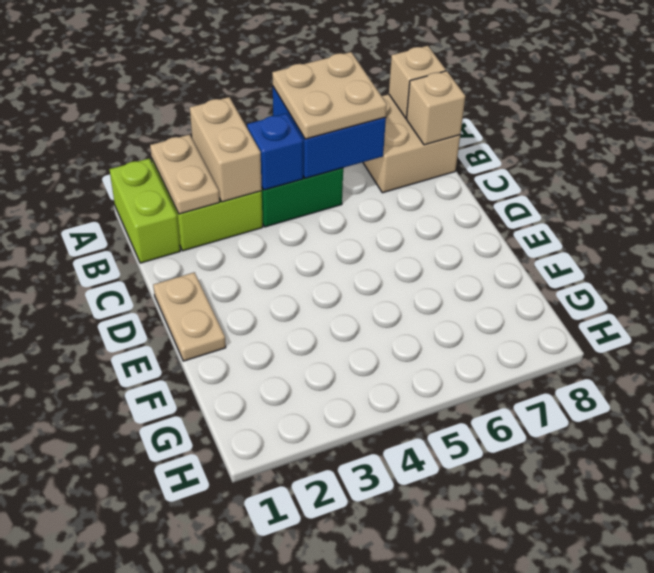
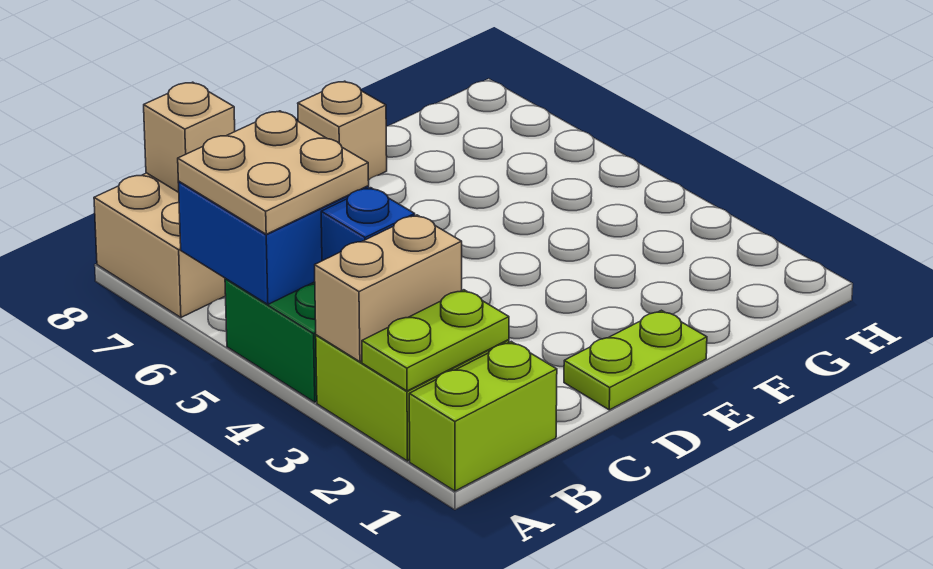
tan 1x2 plate [150,134,220,214] -> lime 1x2 plate [362,290,509,391]
tan 1x1 brick [389,46,446,118] -> tan 1x1 brick moved to [298,81,387,180]
tan 1x2 plate [153,272,226,361] -> lime 1x2 plate [564,310,707,410]

